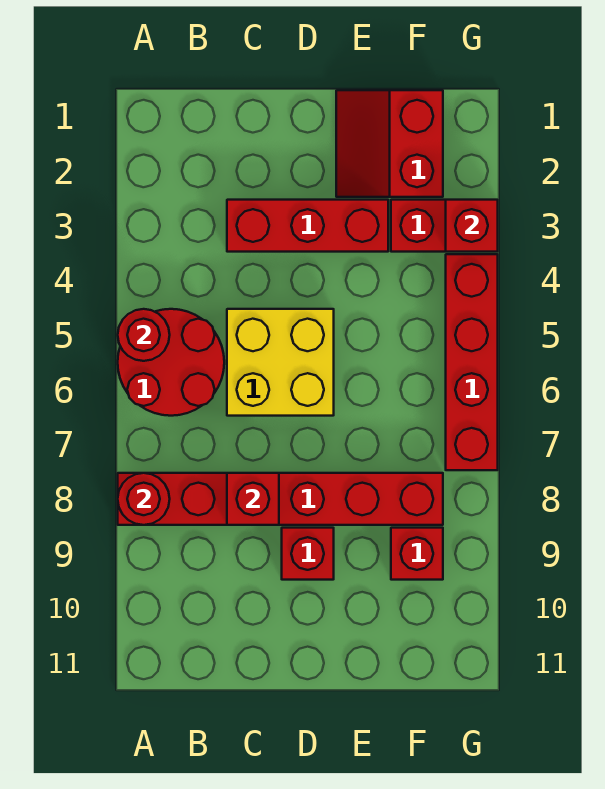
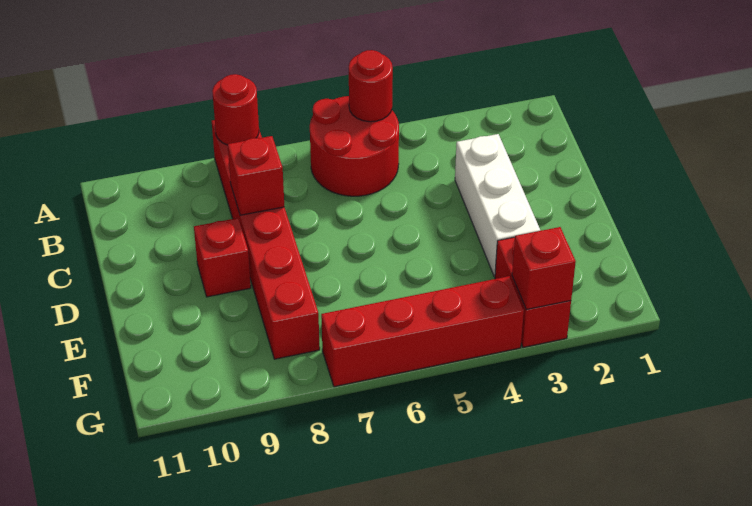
red 1x3 brick [227,200,388,252] -> white 1x3 brick [455,134,540,277]
yellow 2x2 brick [227,309,334,416] -> none
red 2x2 slope [336,90,443,197] -> none
red 1x1 brick [391,528,443,580] -> none

